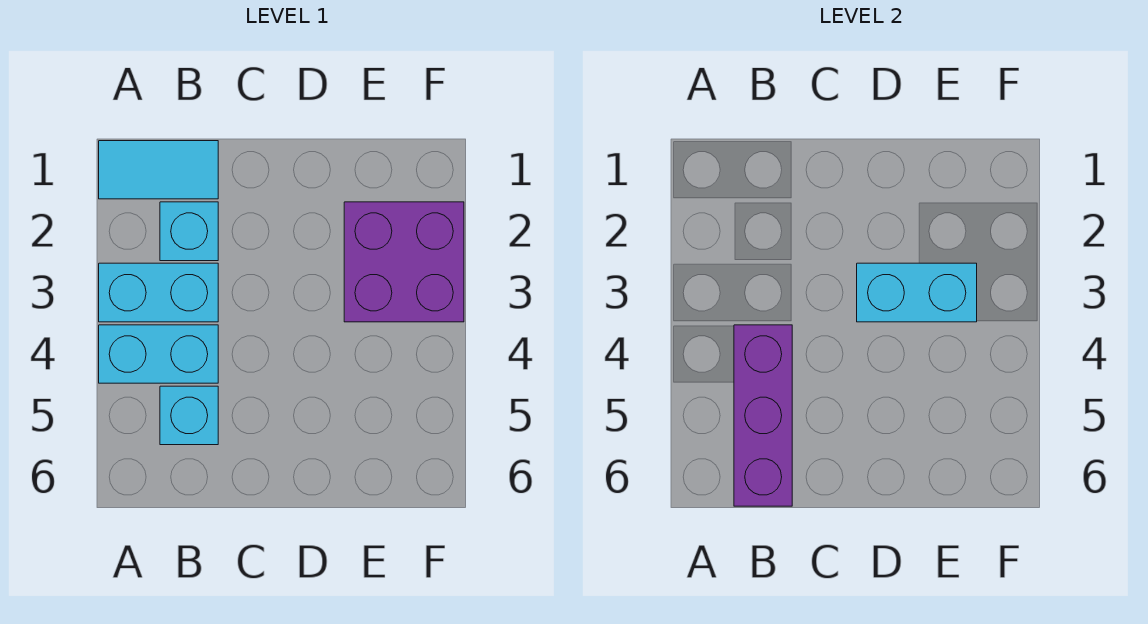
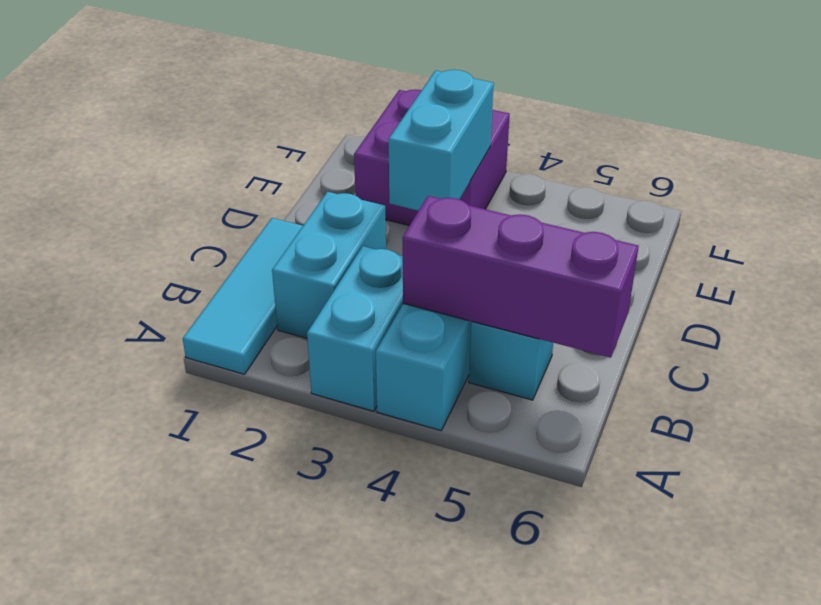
cyan 1x2 tile [99,141,218,199] -> cyan 1x3 tile [183,218,303,374]
cyan 1x1 brick [160,202,218,261] -> cyan 1x2 brick [272,192,386,338]

